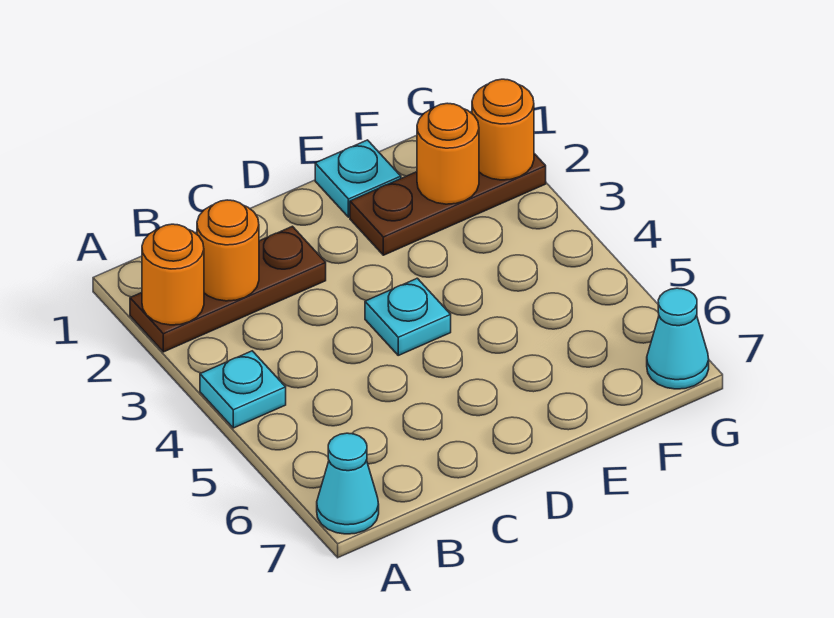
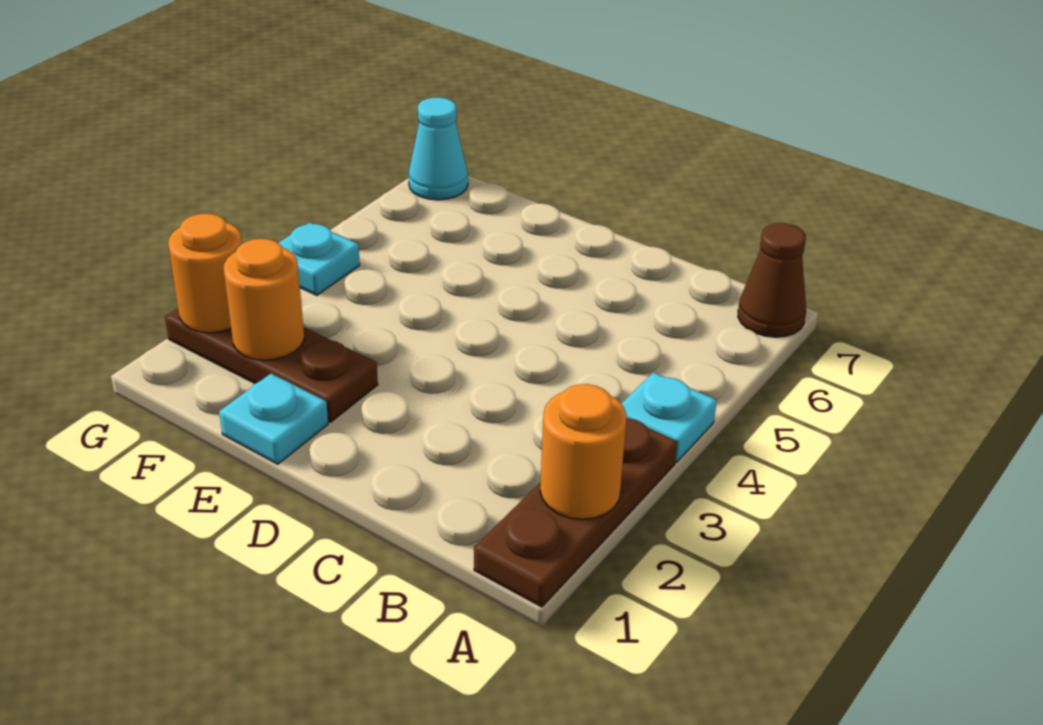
brown 1x3 plate [130,226,326,352] -> brown 1x3 plate turned to [474,418,677,607]
cyan 1x1 cone [317,433,379,534] -> brown 1x1 cone [738,223,806,337]
orange 1x1 round brick [197,200,259,301] -> none
cyan 1x1 plate [365,278,451,355] -> cyan 1x1 plate moved to [279,223,360,295]

